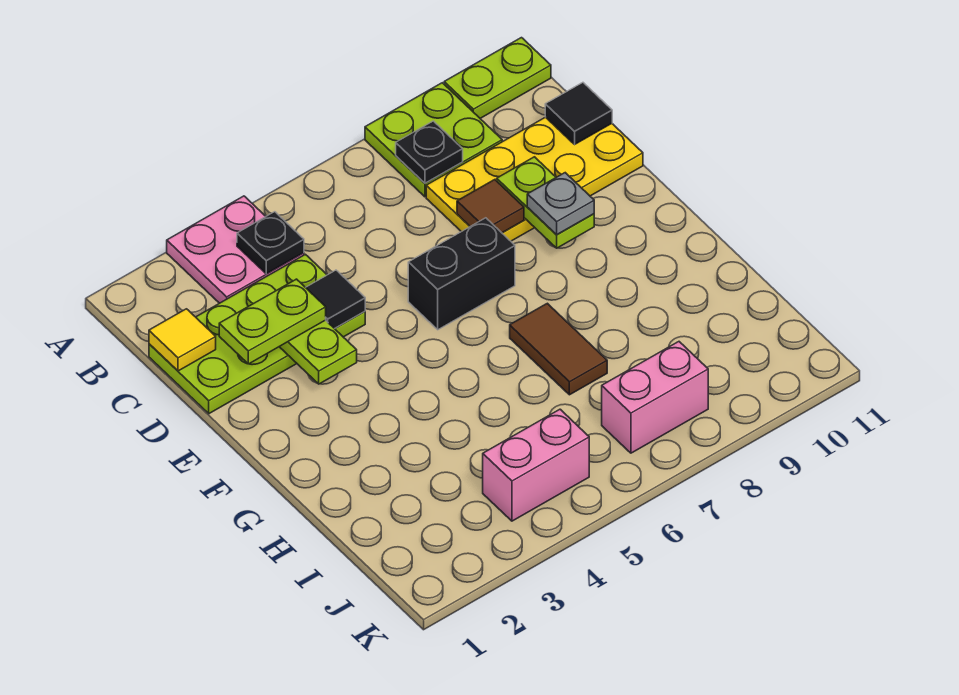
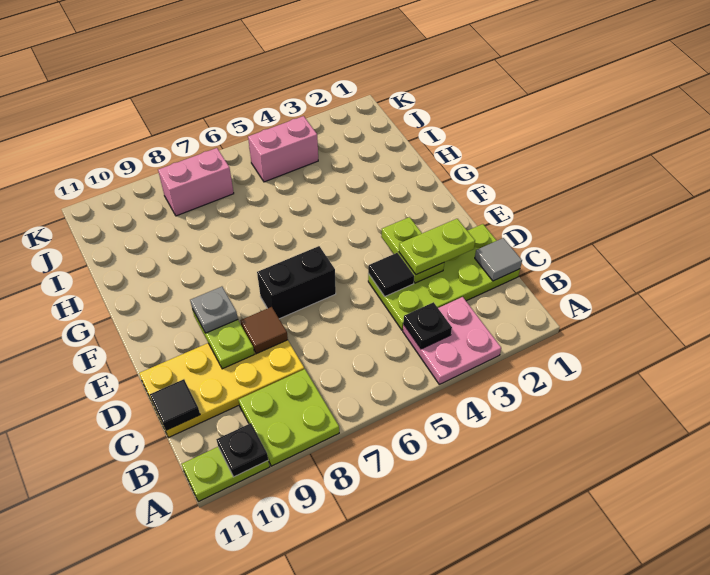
black 1x1 plate [396,121,463,183] -> black 1x1 plate moved to [216,423,268,477]
yellow 1x1 tile [149,309,216,371] -> grey 1x1 tile [475,238,522,281]
brown 1x2 tile [510,303,607,395] -> none

